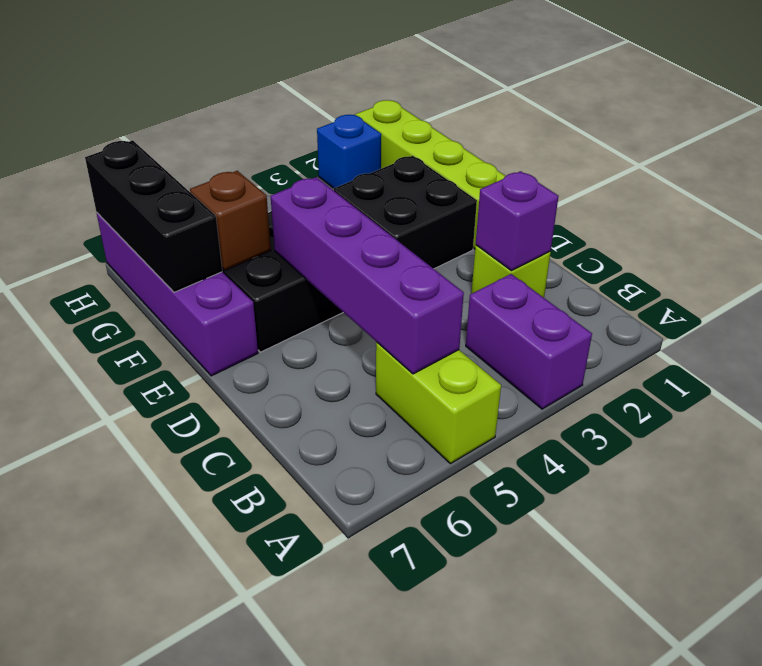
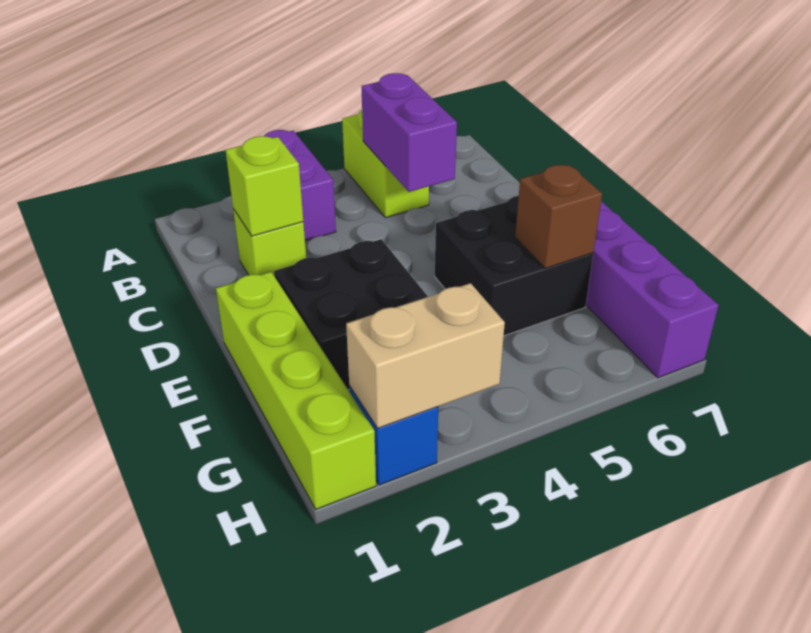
purple 1x4 brick [271,177,464,374] -> purple 1x2 brick [362,73,457,192]
purple 1x1 brick [476,171,559,271] -> lime 1x1 brick [225,136,303,236]
black 1x3 brick [85,140,222,292] -> none
none -> tan 1x2 brick [346,283,505,428]

